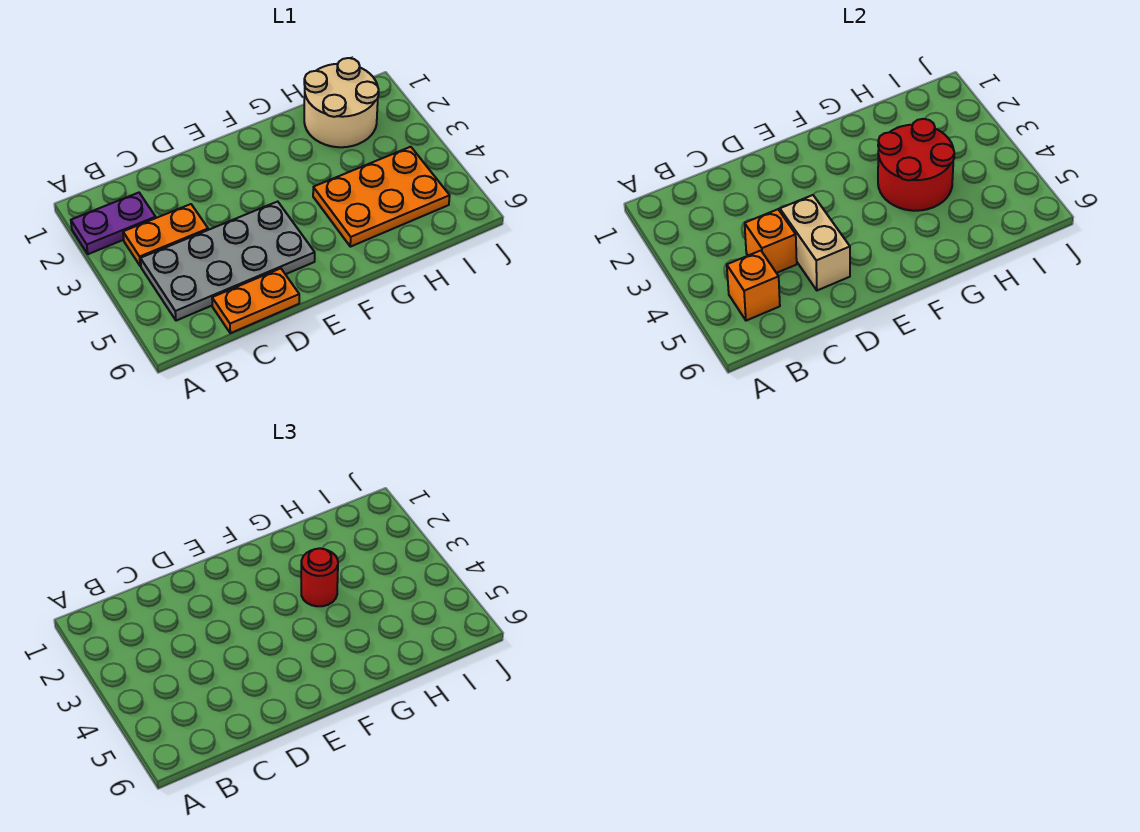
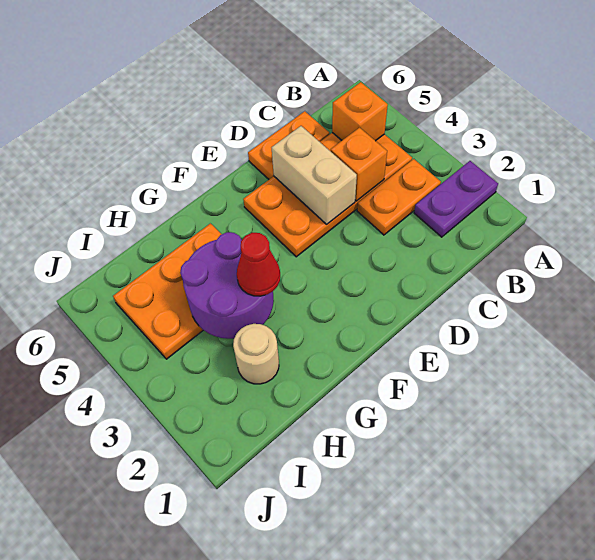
grey 2x4 plate [140,202,315,321] -> orange 2x4 plate [243,133,412,257]
red 2x2 round brick [878,119,954,211] -> purple 2x2 round brick [180,232,274,339]
red 1x1 round brick [301,548,338,606] -> red 1x1 cone [237,233,280,296]
tan 2x2 round brick [304,58,379,147] -> tan 1x1 round brick [233,324,279,384]

